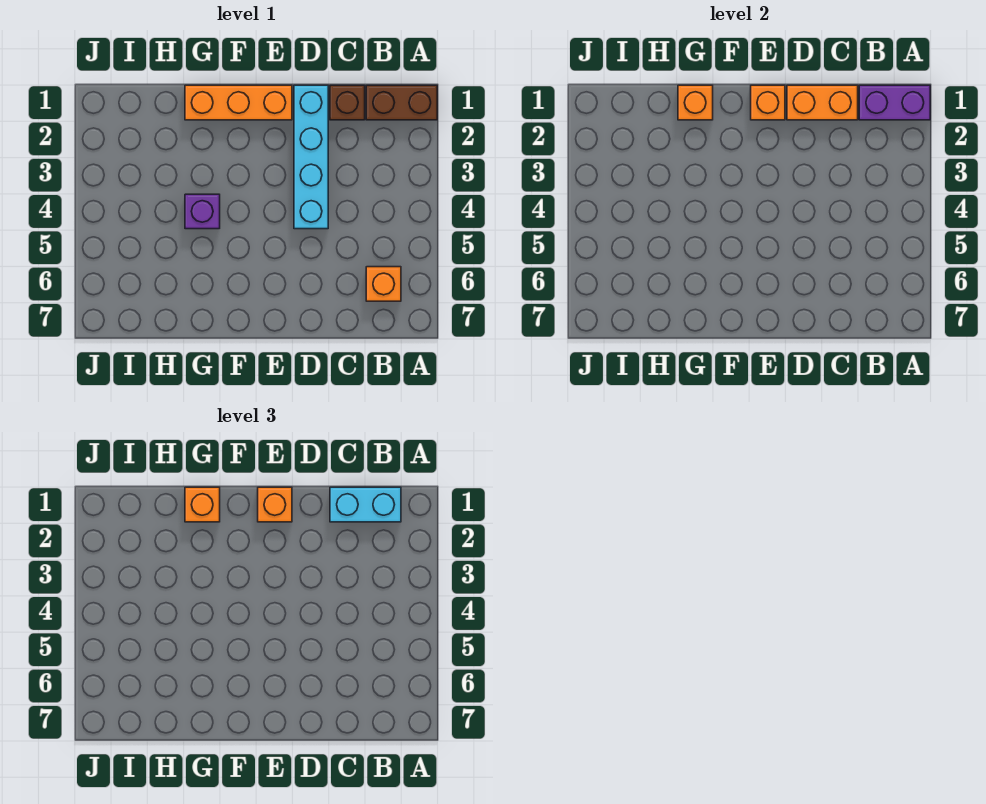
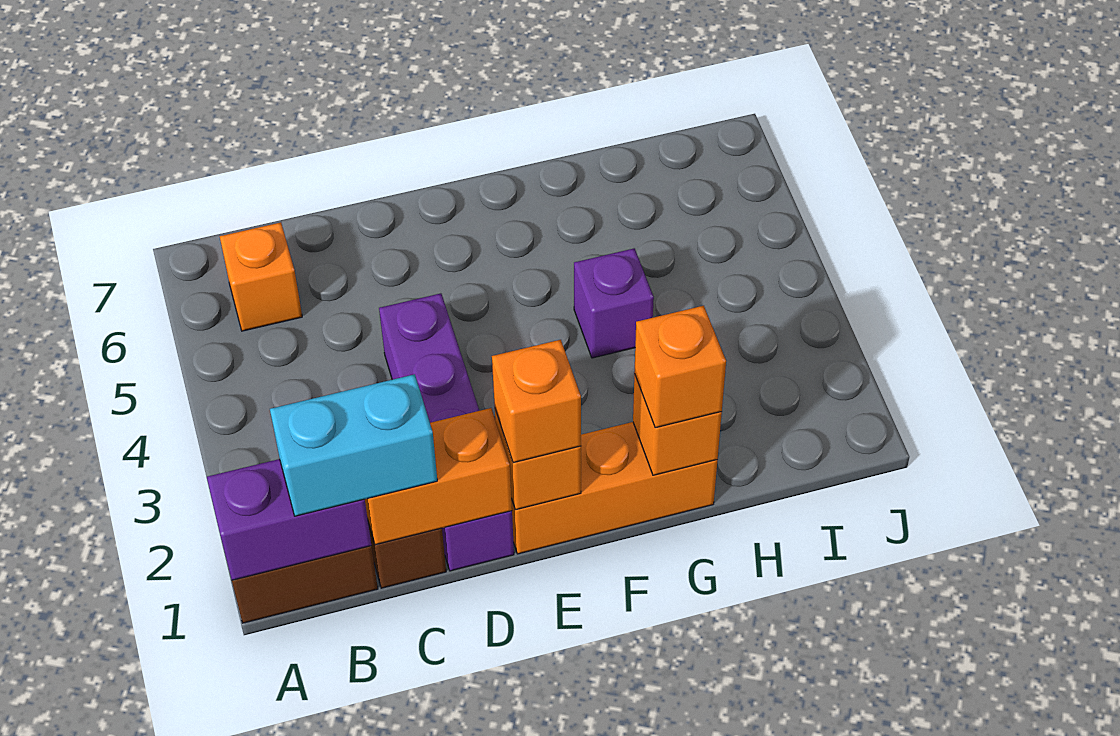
cyan 1x4 brick [294,85,328,229] -> purple 1x4 brick [379,293,514,571]

